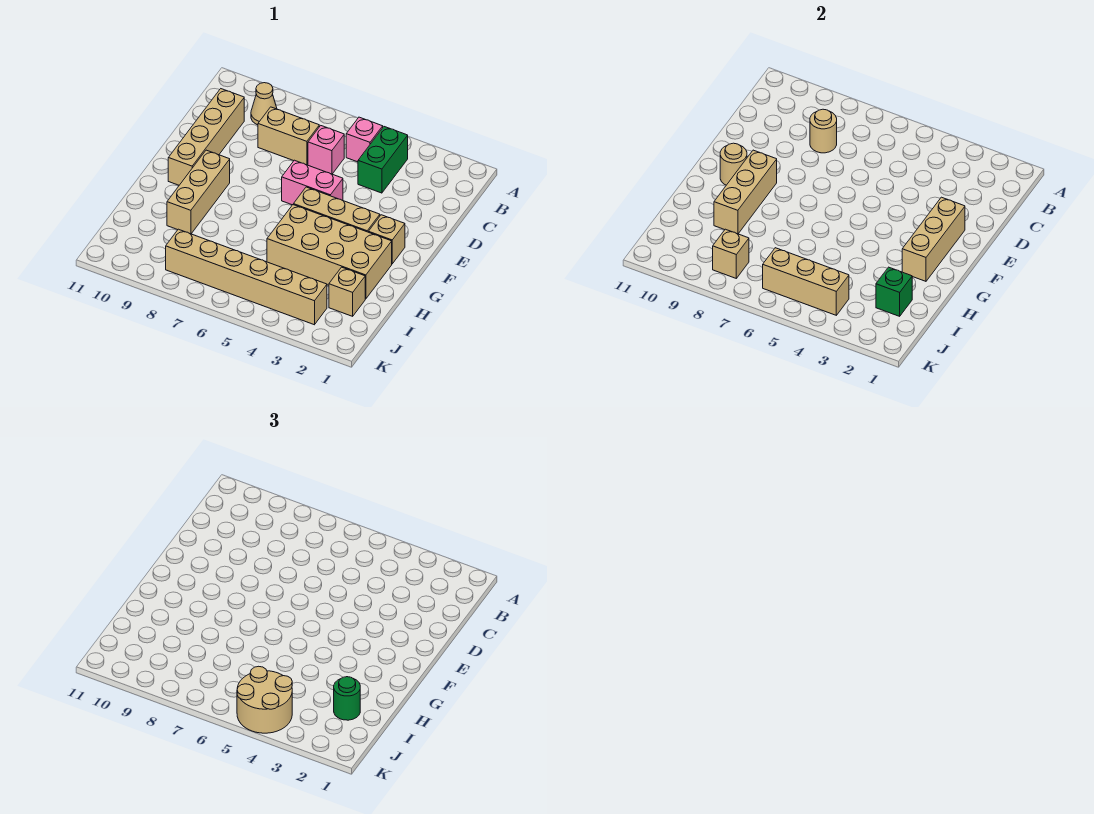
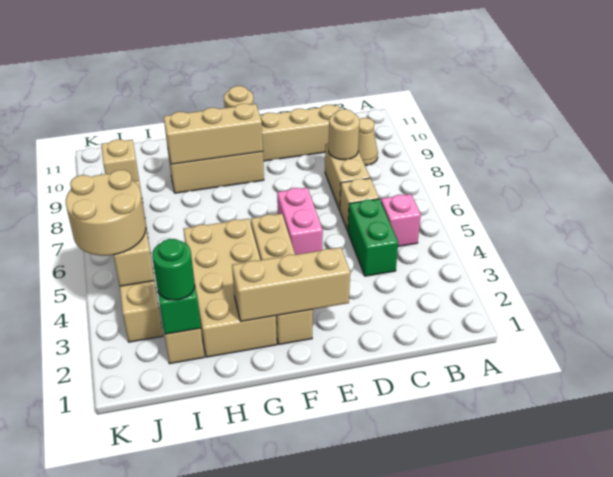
green 1x2 brick [358,127,408,193] -> green 1x2 brick turned to [348,199,398,276]
pink 1x1 brick [308,126,344,174] -> tan 1x1 brick [340,178,379,231]

